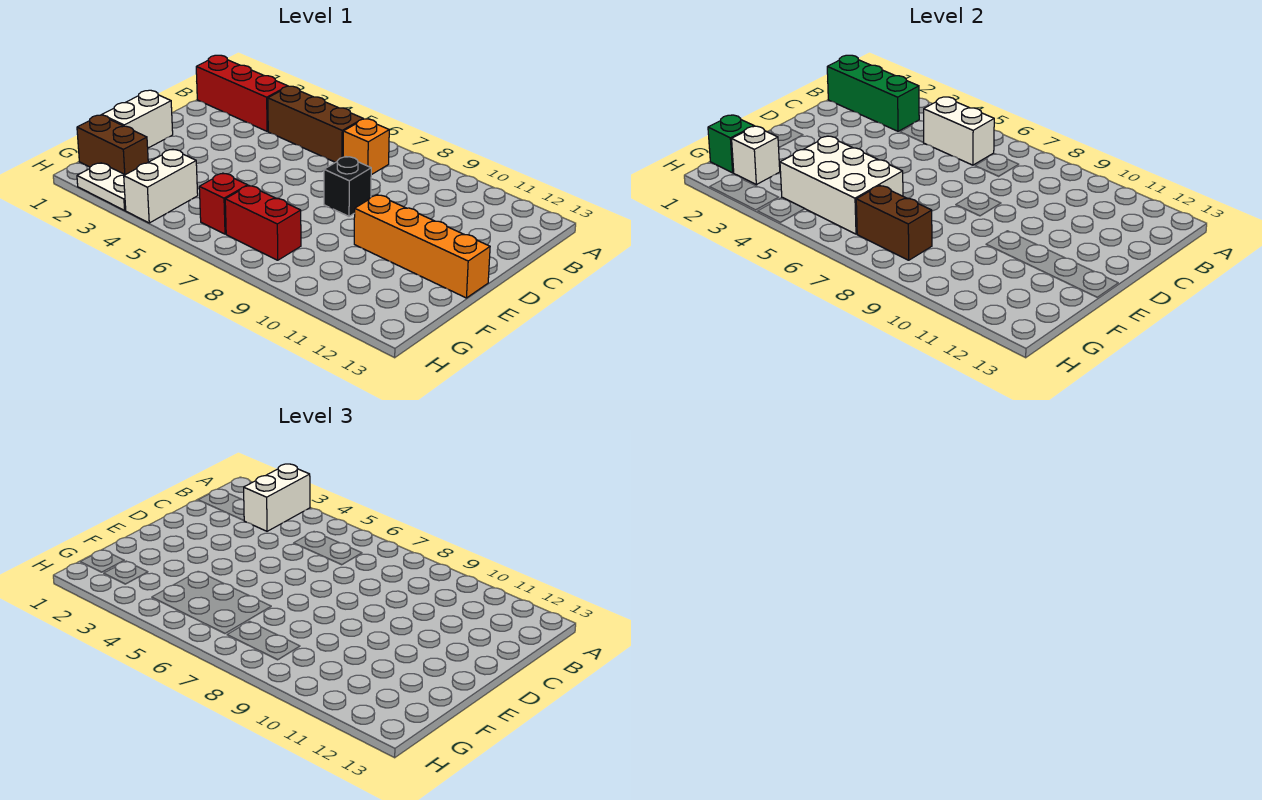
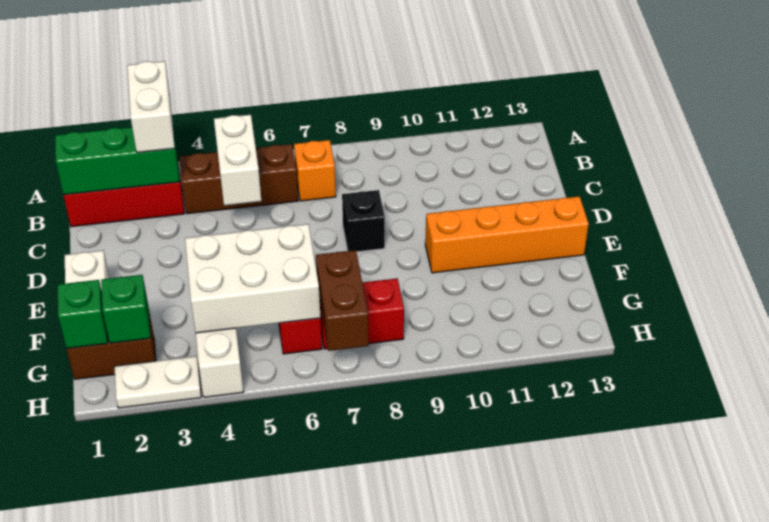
white 1x2 brick [923,97,994,165] -> white 1x2 brick turned to [214,115,261,206]
white 1x1 brick [732,126,780,185] -> green 1x1 brick [101,275,151,343]
brown 1x2 brick [856,186,932,260] -> brown 1x2 brick turned to [316,250,369,351]

